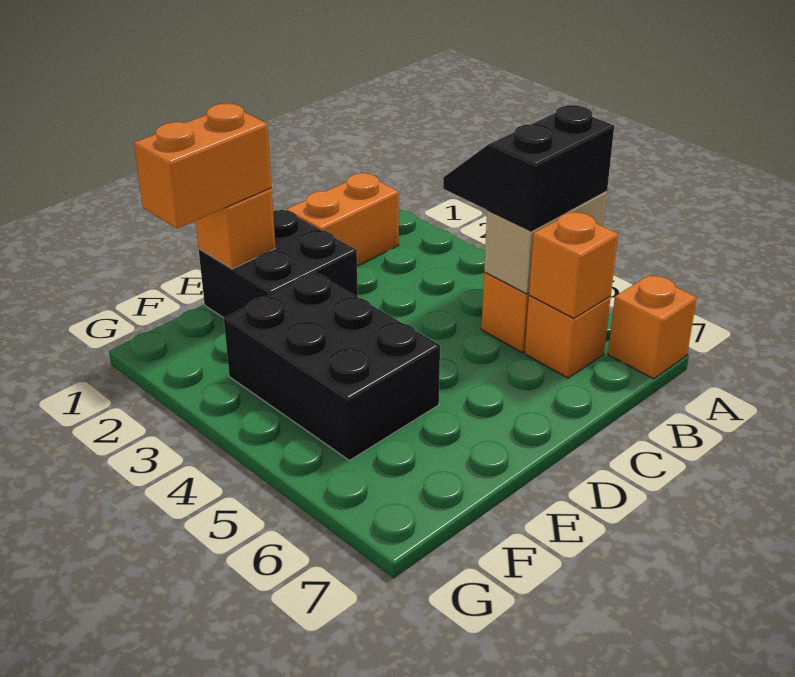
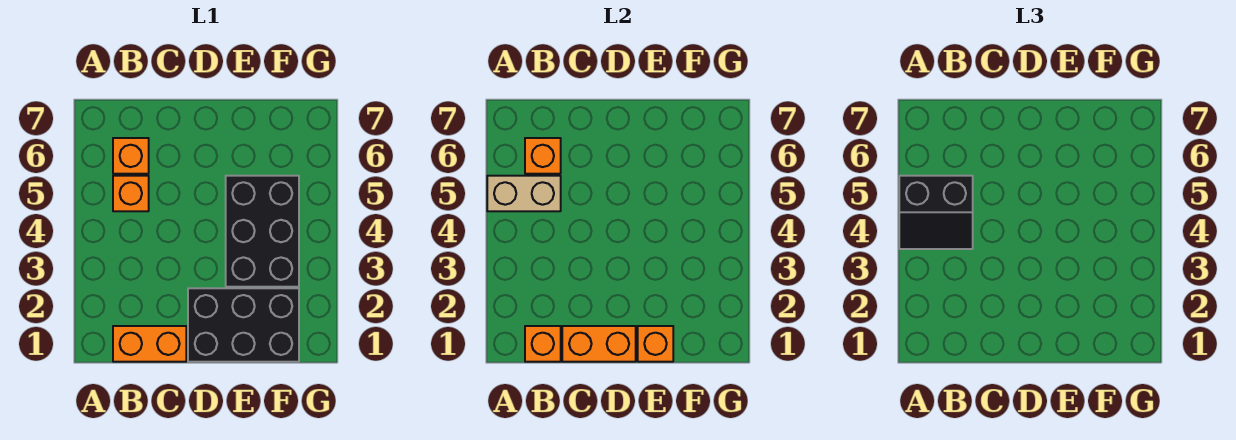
orange 1x1 brick [608,275,697,379] -> orange 1x1 brick moved to [525,326,561,362]
black 2x2 brick [199,210,358,318] -> black 2x3 brick [188,288,299,362]
orange 1x2 brick [134,103,272,229] -> orange 1x2 brick moved to [562,326,636,362]

